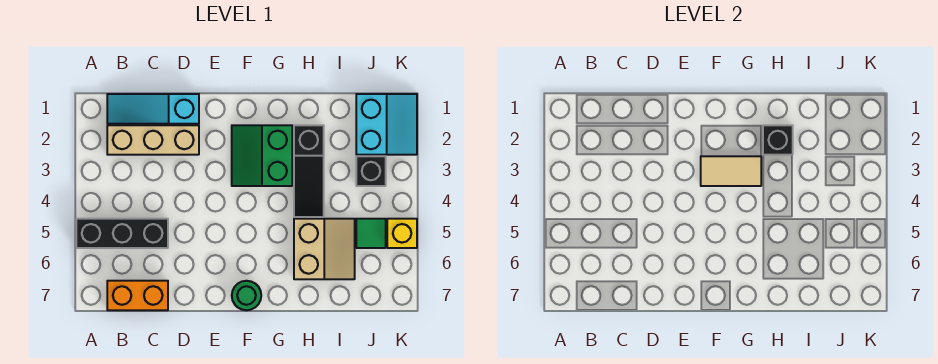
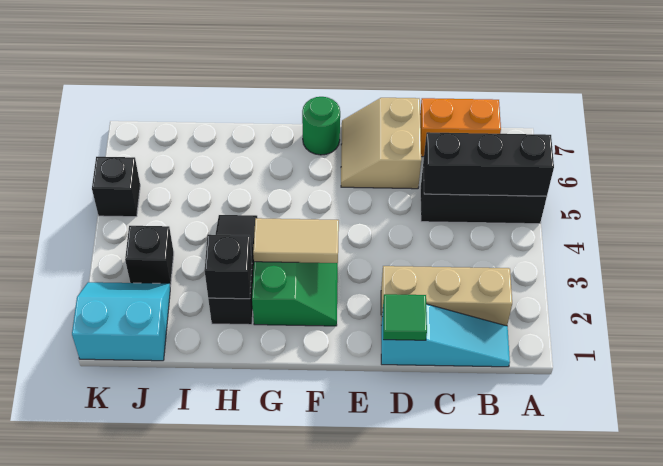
none -> black 1x3 brick [423,132,554,196]
tan 2x2 slope [294,219,355,279] -> tan 2x2 slope moved to [341,98,421,189]
cyan 2x2 slope [356,94,417,155] -> cyan 2x2 slope turned to [72,282,170,361]
green 1x1 tile [356,219,386,248] -> green 1x1 tile moved to [383,294,427,340]
yellow 1x1 brick [387,219,417,248] -> black 1x1 brick [92,157,140,217]

